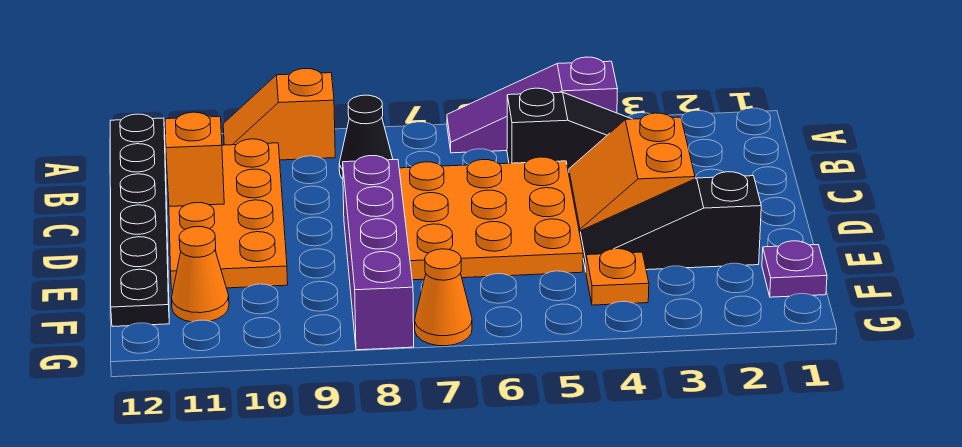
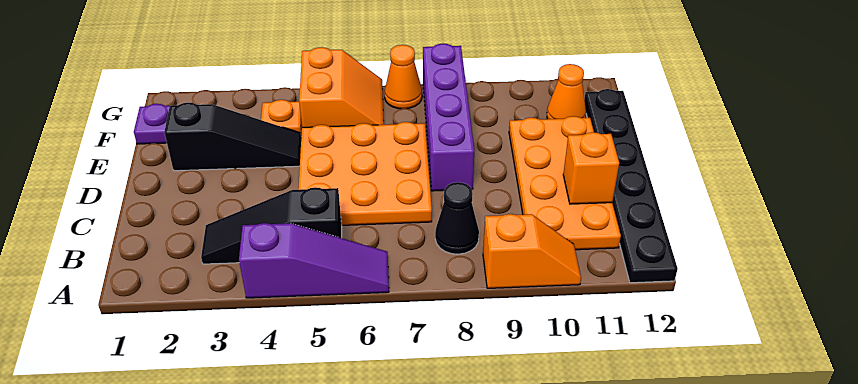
orange 2x2 slope [569,113,695,233] -> orange 2x2 slope moved to [299,47,384,127]

